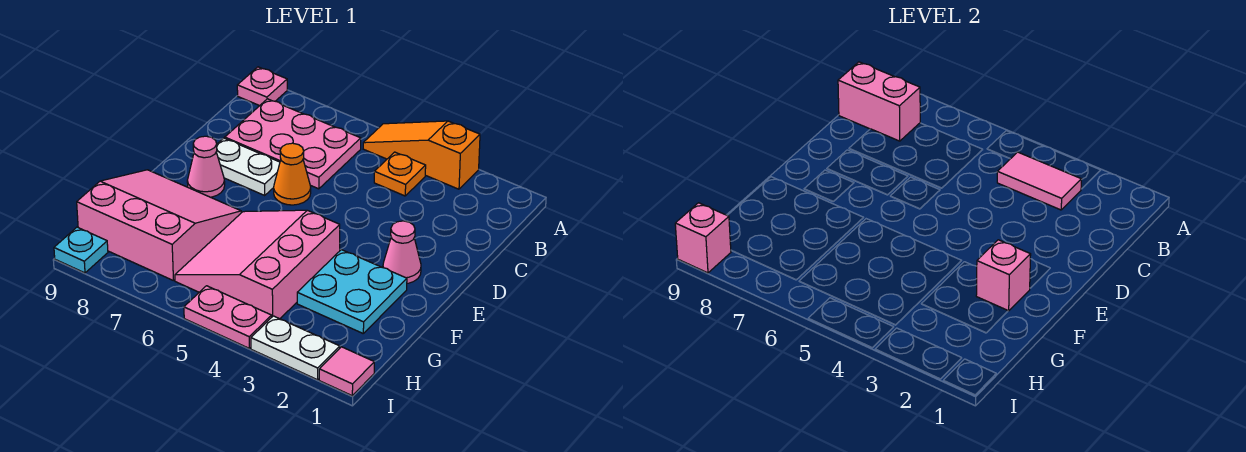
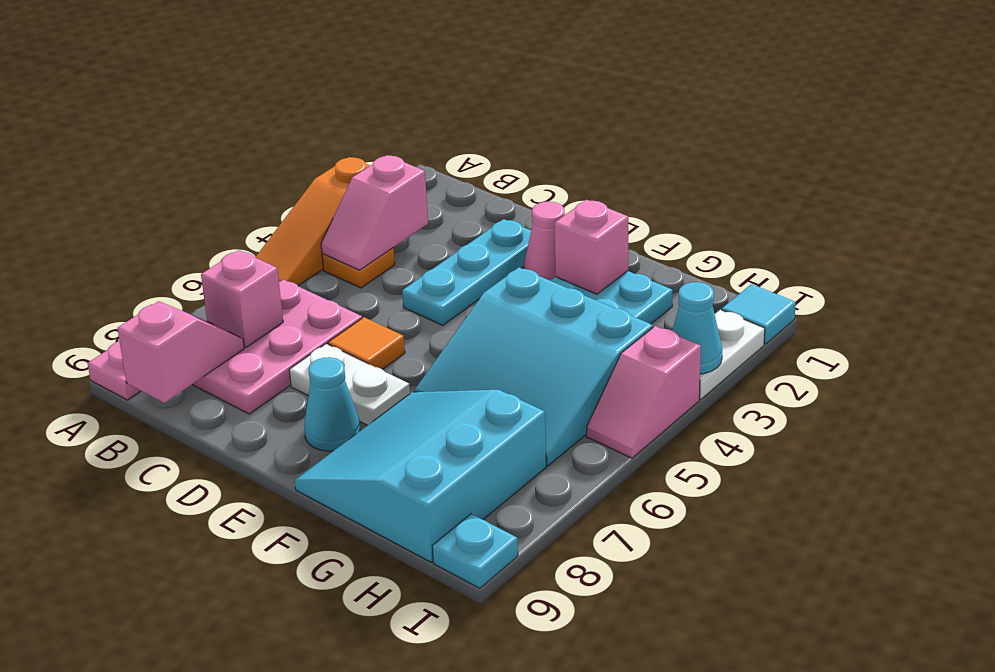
pink 1x2 tile [997,152,1082,210] -> pink 1x2 slope [321,155,428,270]
pink 1x2 brick [838,62,920,141] -> pink 1x2 slope [117,301,244,403]
none -> cyan 1x3 plate [402,219,531,325]
orange 1x1 cone [274,143,311,205] -> orange 1x1 tile [328,317,405,370]
white 1x2 plate [217,138,280,195] -> white 1x2 plate turned to [289,344,410,425]
pink 1x1 cone [187,136,225,197] -> cyan 1x1 cone [304,357,360,451]
pink 3x3 slope [175,210,340,319] -> cyan 3x3 slope [414,267,653,466]
pink 3x3 slope [77,170,241,281] -> cyan 3x3 slope [295,390,546,562]
pink 1x1 tile [319,347,374,396] -> cyan 1x1 tile [722,284,796,344]
none -> cyan 1x1 cone [672,282,722,374]
pink 1x2 plate [184,286,272,348] -> pink 1x2 slope [587,326,701,458]
pink 1x1 brick [675,203,731,273] -> pink 1x1 brick moved to [201,250,283,347]

